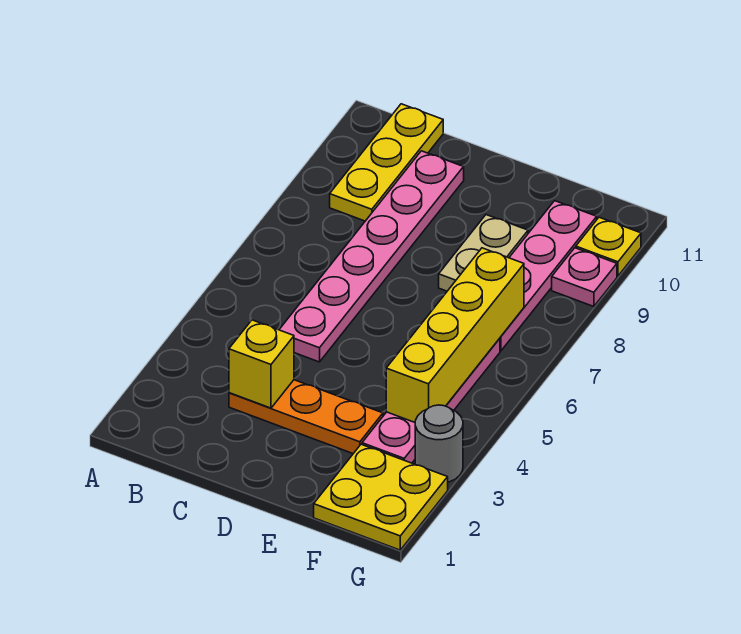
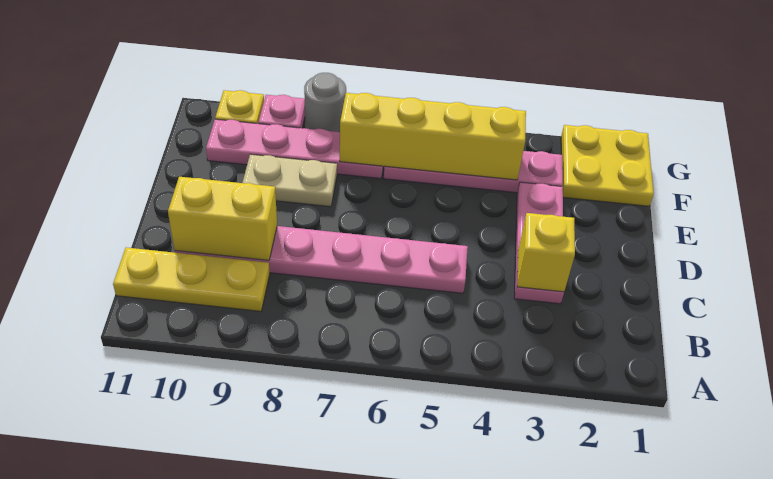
orange 1x3 plate [229,380,383,454] -> pink 1x3 plate [514,182,564,304]
none -> yellow 1x2 brick [168,177,277,260]
grey 1x1 round brick [415,405,463,482] -> grey 1x1 round brick moved to [304,73,346,132]

